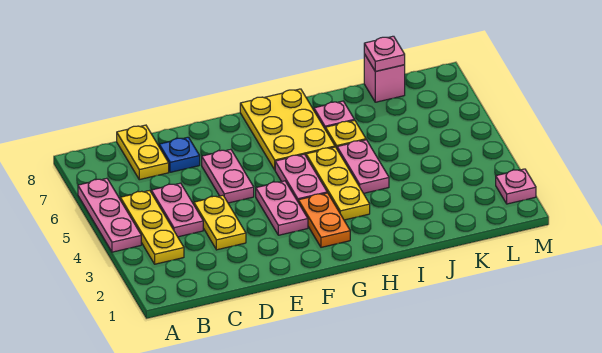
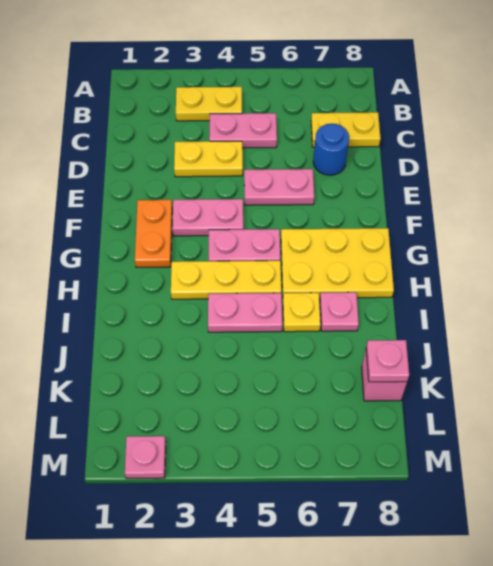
pink 1x3 plate [78,178,141,252] -> none
yellow 1x3 plate [120,190,184,264] -> yellow 1x2 plate [176,87,242,121]
blue 1x1 plate [159,137,200,172] -> blue 1x1 round brick [313,123,349,175]
orange 1x2 plate [298,193,350,247] -> orange 1x2 plate turned to [135,200,172,267]

